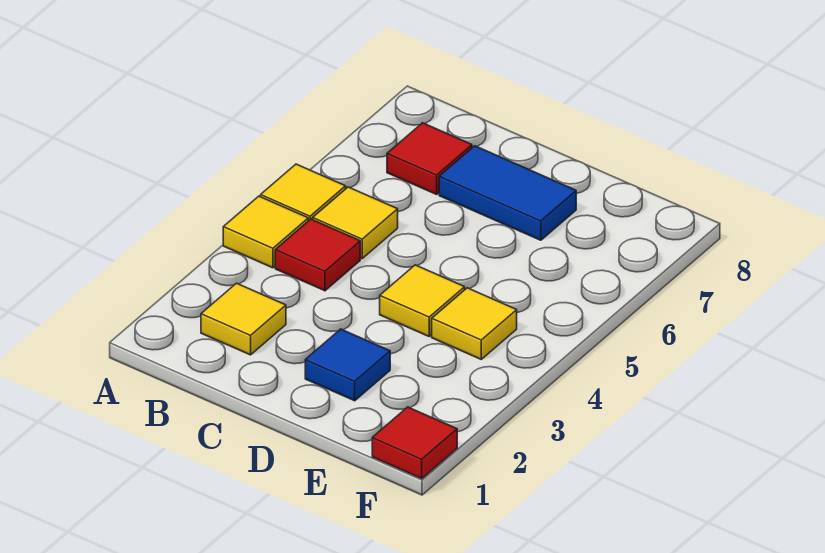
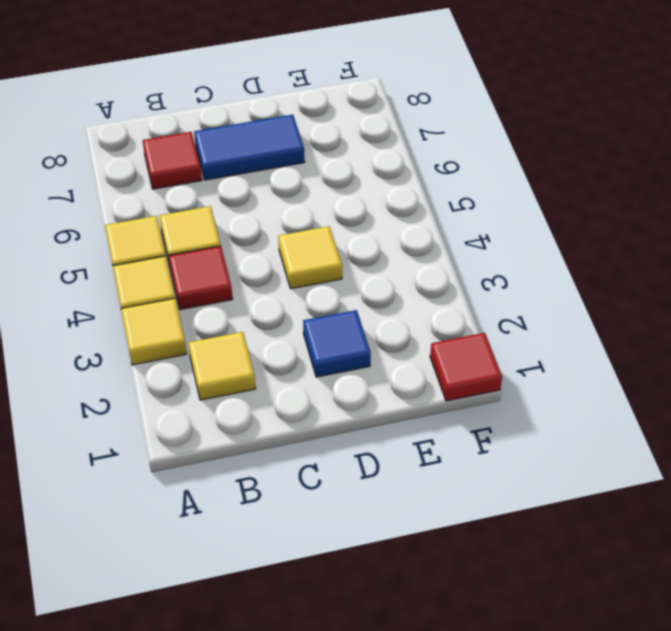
yellow 1x1 tile [432,288,517,359] -> yellow 1x1 tile moved to [121,299,187,365]

